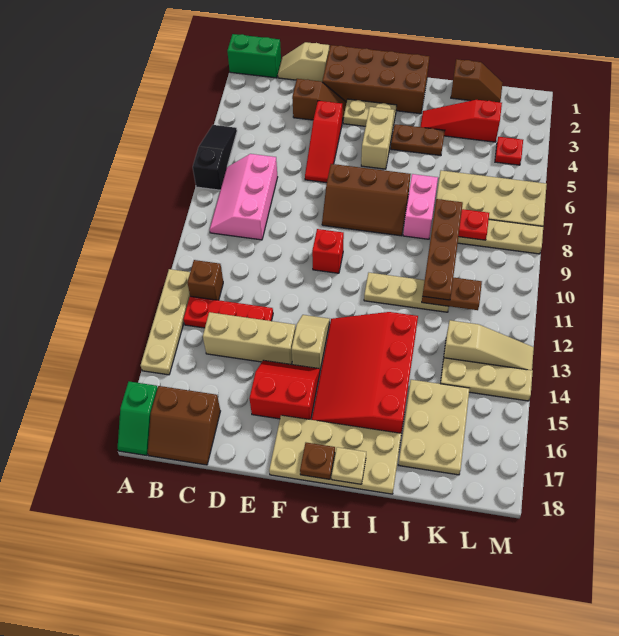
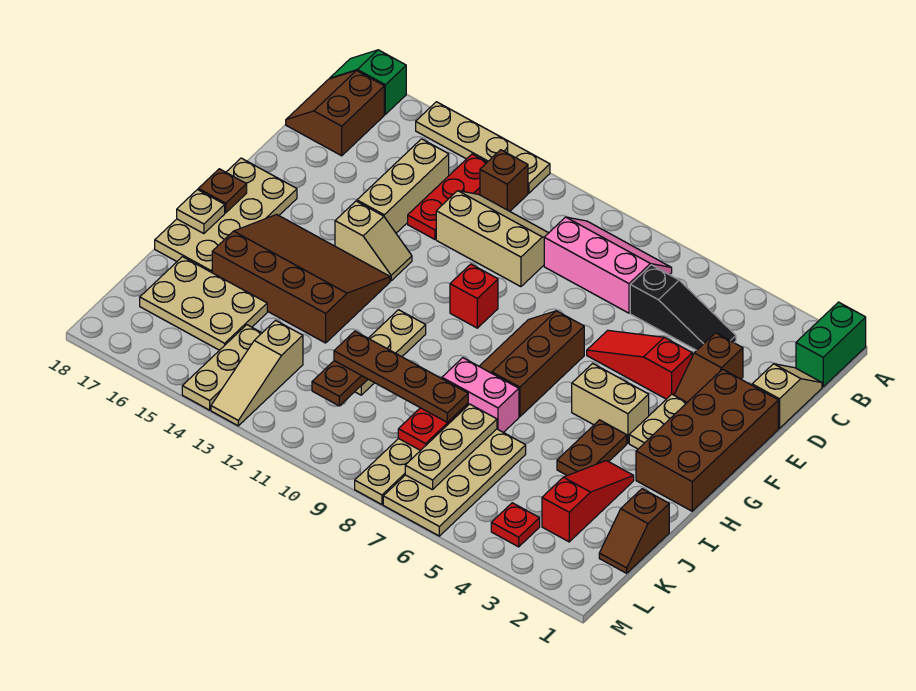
black 1x3 slope [193,125,237,190] -> black 1x3 slope moved to [630,265,736,350]
none -> tan 2x3 slope [436,191,548,287]
red 2x2 slope [250,360,320,420] -> none
red 3x4 slope [312,312,418,433] -> brown 3x4 slope [212,214,390,343]
none -> tan 1x3 plate [405,404,497,490]

